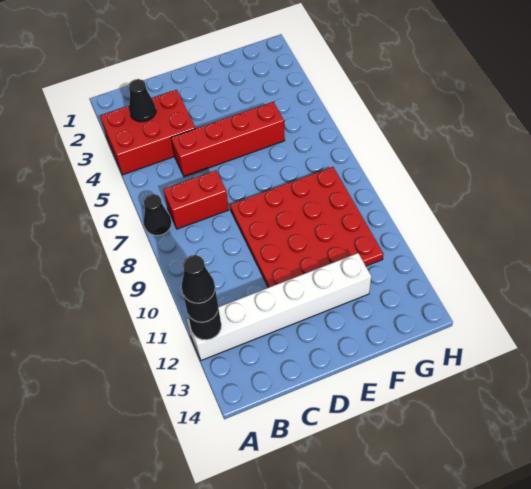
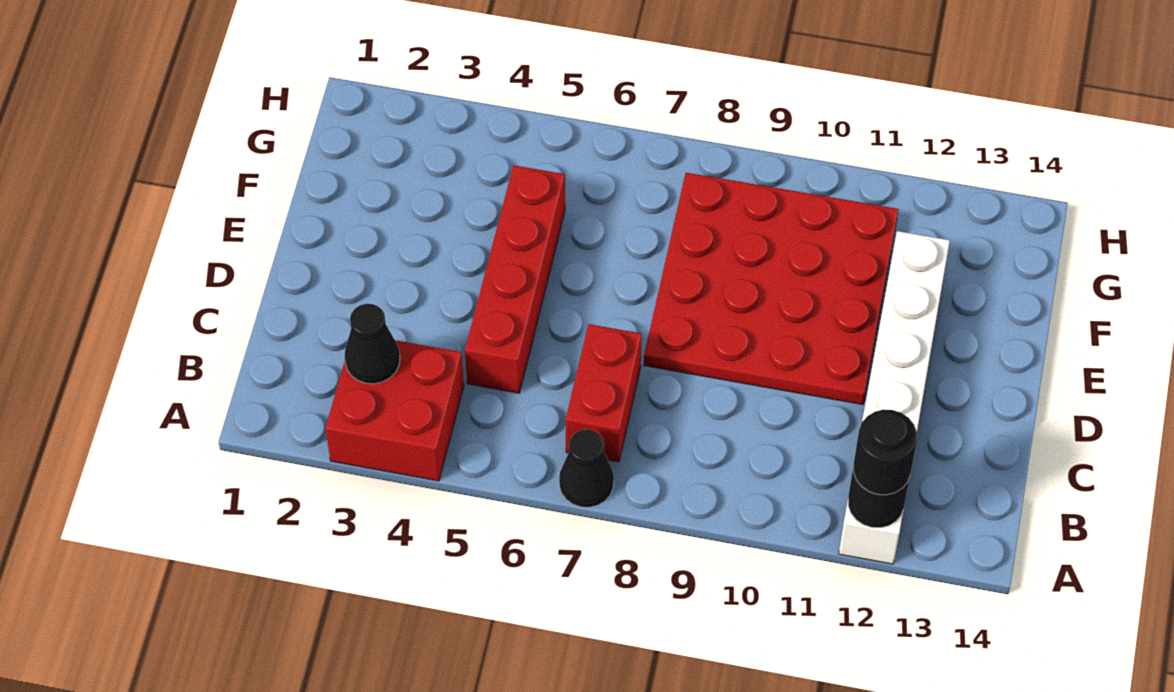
red 2x3 brick [100,90,196,175] -> red 2x2 brick [325,340,464,481]
black 1x1 cone [182,255,215,303] -> none

